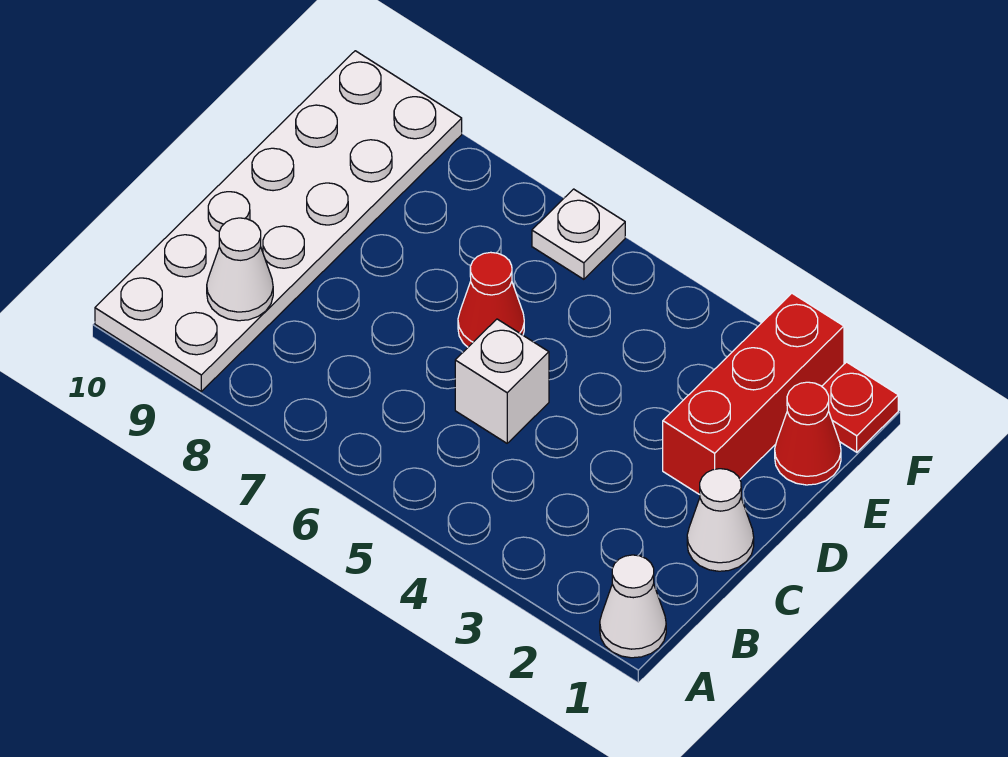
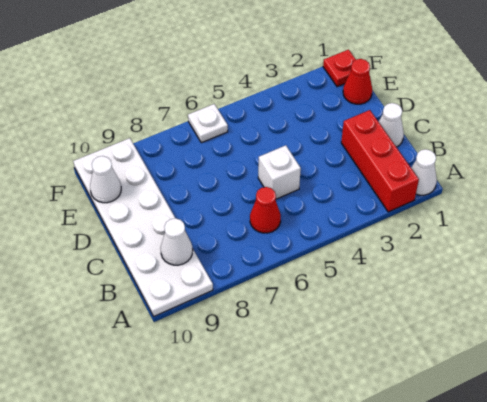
red 1x3 brick [663,293,844,495] -> red 1x3 brick moved to [341,110,419,212]
red 1x1 cone [458,252,524,347] -> red 1x1 cone moved to [250,187,281,233]
none -> white 1x1 cone [90,156,121,203]

